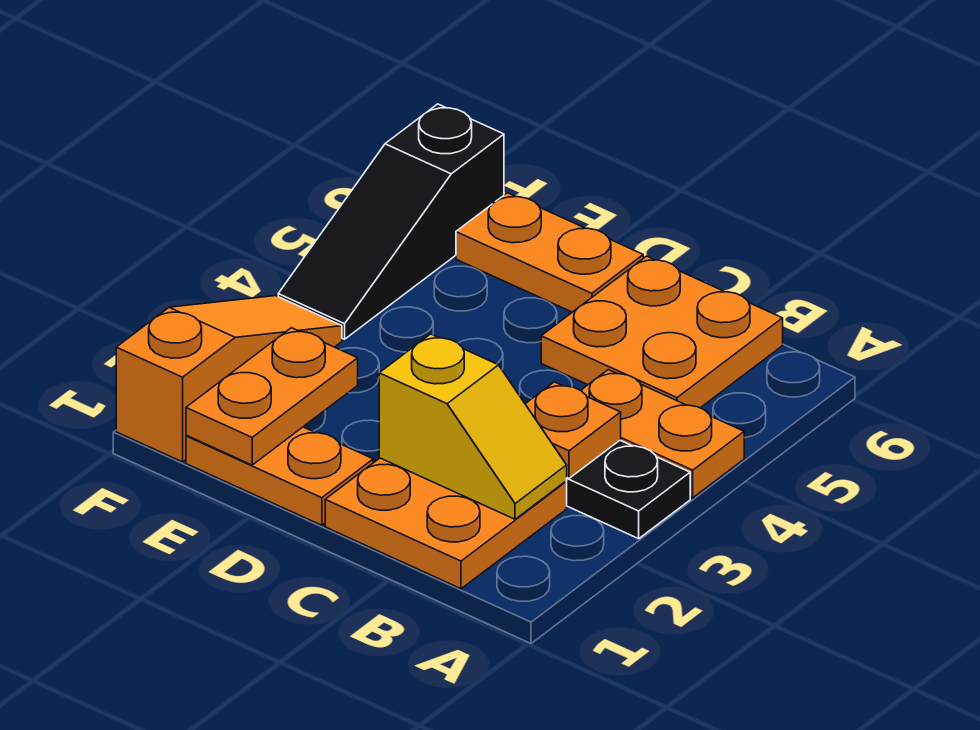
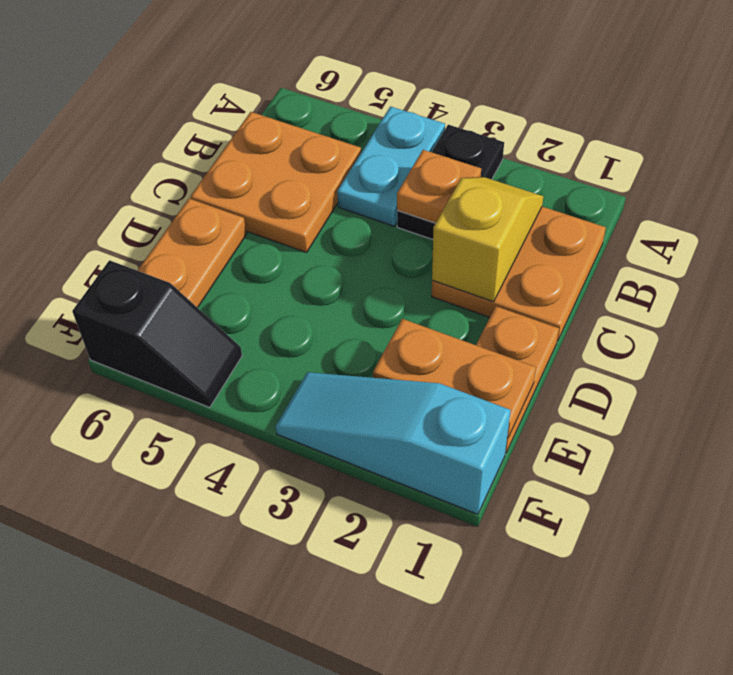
orange 1x2 plate [581,370,744,498] -> cyan 1x2 plate [337,107,445,226]
orange 1x3 slope [116,296,342,462] -> cyan 1x3 slope [276,372,511,514]
black 1x3 slope [278,104,504,339] -> black 1x2 slope [72,260,242,407]

